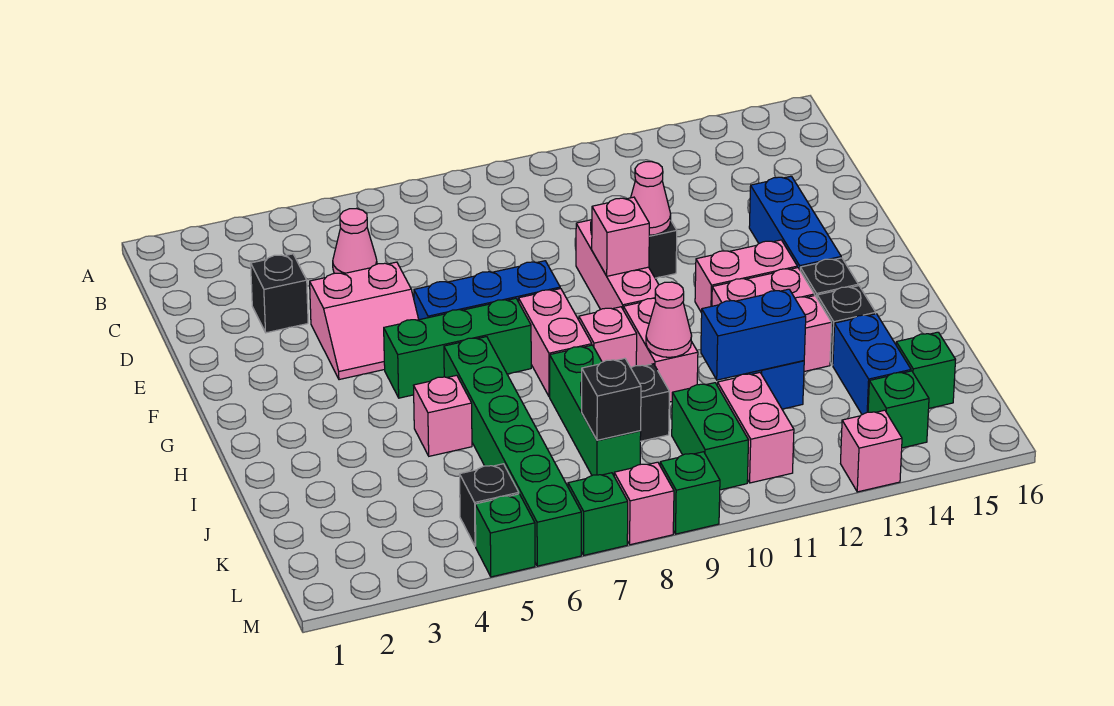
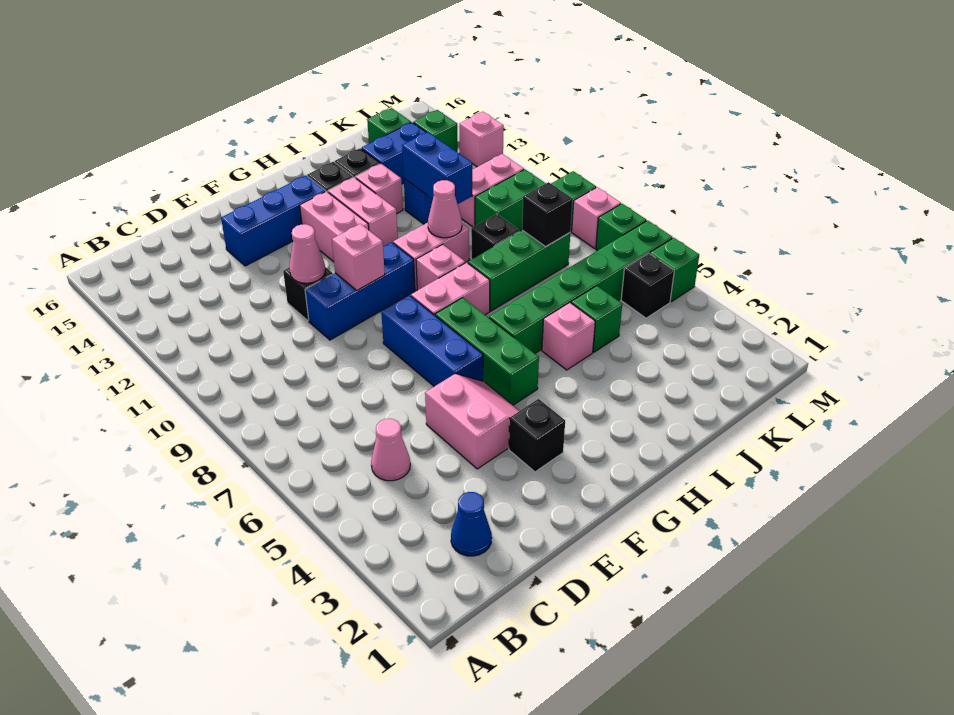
none -> blue 1x1 cone [451,492,492,556]
black 1x1 brick [251,254,308,333] -> black 1x1 brick moved to [509,399,565,472]
pink 1x3 brick [576,220,659,310] -> blue 1x3 brick [305,242,415,340]
none -> green 1x1 brick [571,286,622,352]

